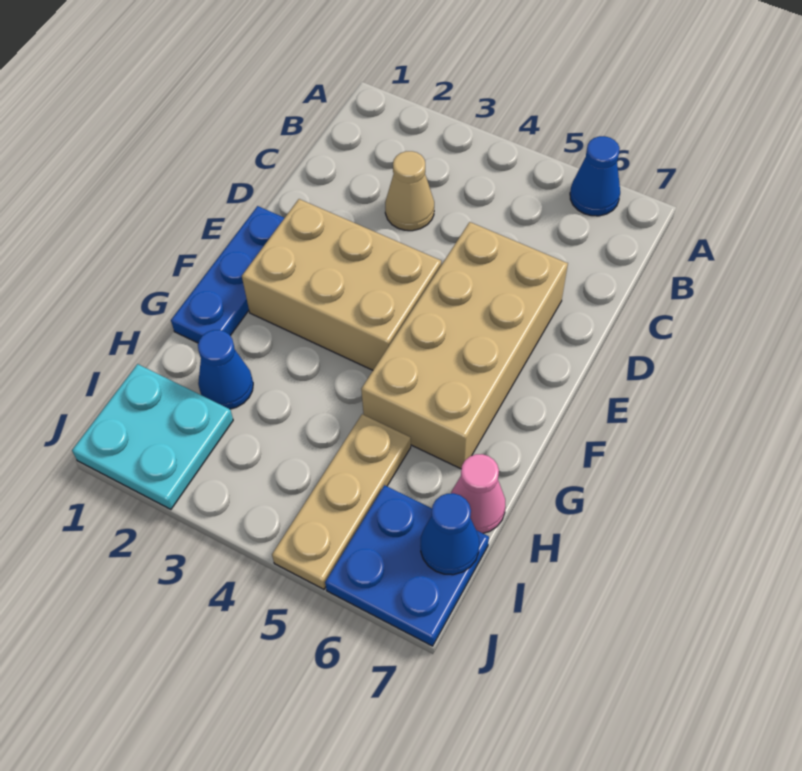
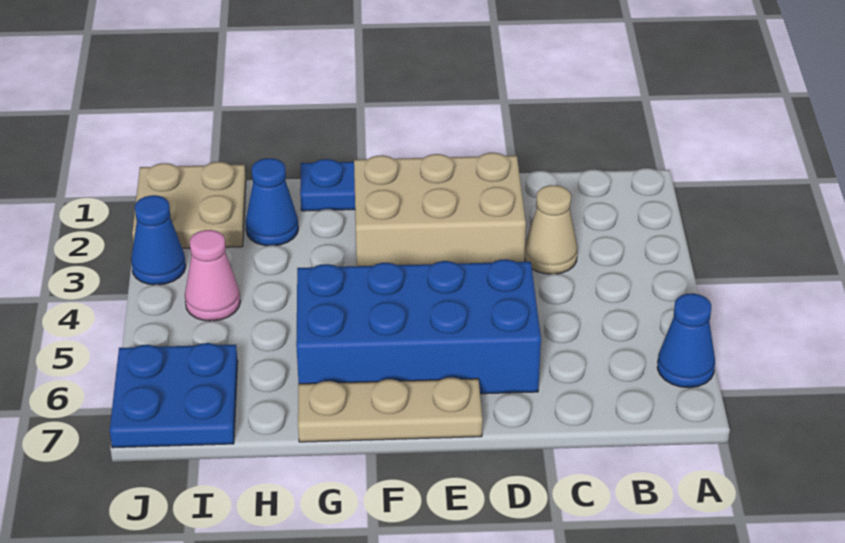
tan 2x4 brick [361,222,568,469] -> blue 2x4 brick [296,259,541,394]
tan 2x3 brick [242,199,441,370] -> tan 2x3 brick turned to [354,153,526,266]
tan 1x3 plate [272,414,411,589] -> tan 1x3 plate moved to [298,378,482,442]
pink 1x1 cone [451,454,506,533] -> pink 1x1 cone moved to [185,230,240,321]
cyan 2x2 plate [72,364,233,509] -> tan 2x2 plate [132,162,246,248]
blue 1x1 cone [421,493,479,575] -> blue 1x1 cone moved to [131,195,186,285]

